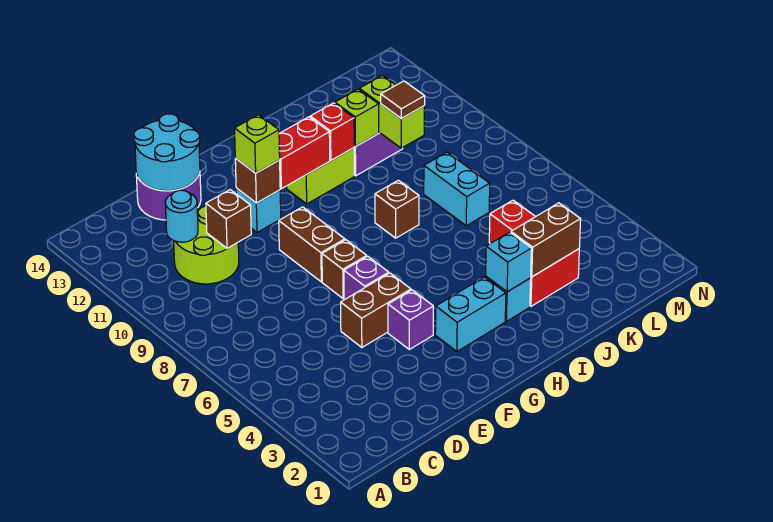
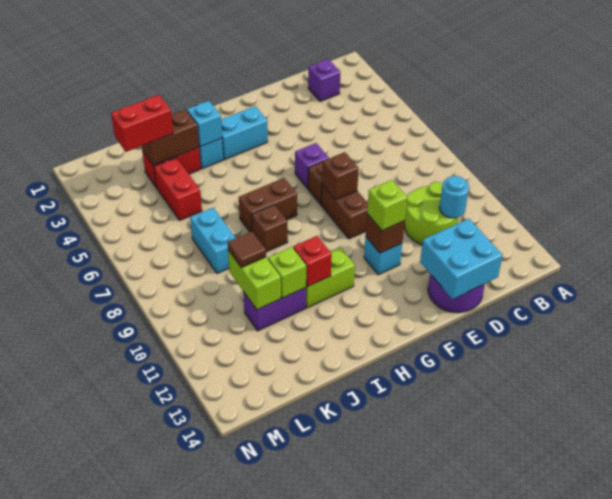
brown 1x1 brick [206,190,251,248] -> brown 1x1 brick moved to [322,152,359,200]
cyan 2x2 round brick [134,114,200,191] -> cyan 2x2 brick [420,219,503,299]
brown 1x2 brick [341,273,411,347] -> brown 1x2 brick moved to [239,178,297,232]
purple 1x1 brick [388,290,433,349] -> purple 1x1 brick moved to [308,59,340,101]
red 1x2 brick [279,117,330,189] -> red 1x2 brick moved to [111,95,173,152]

